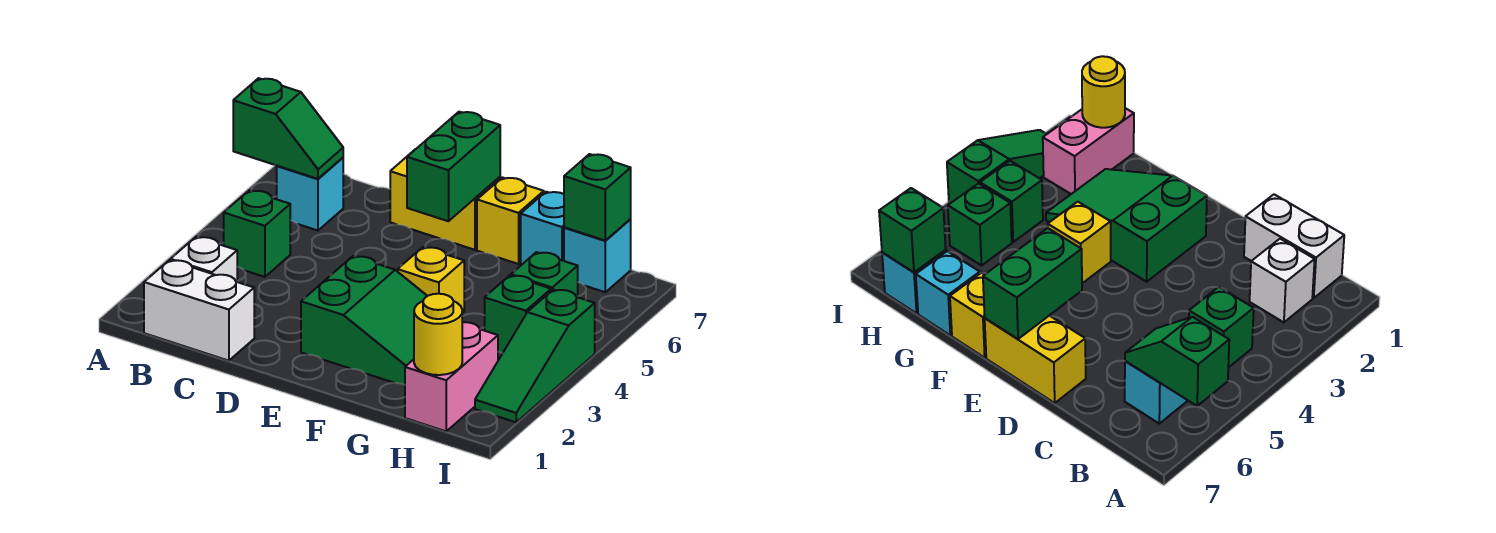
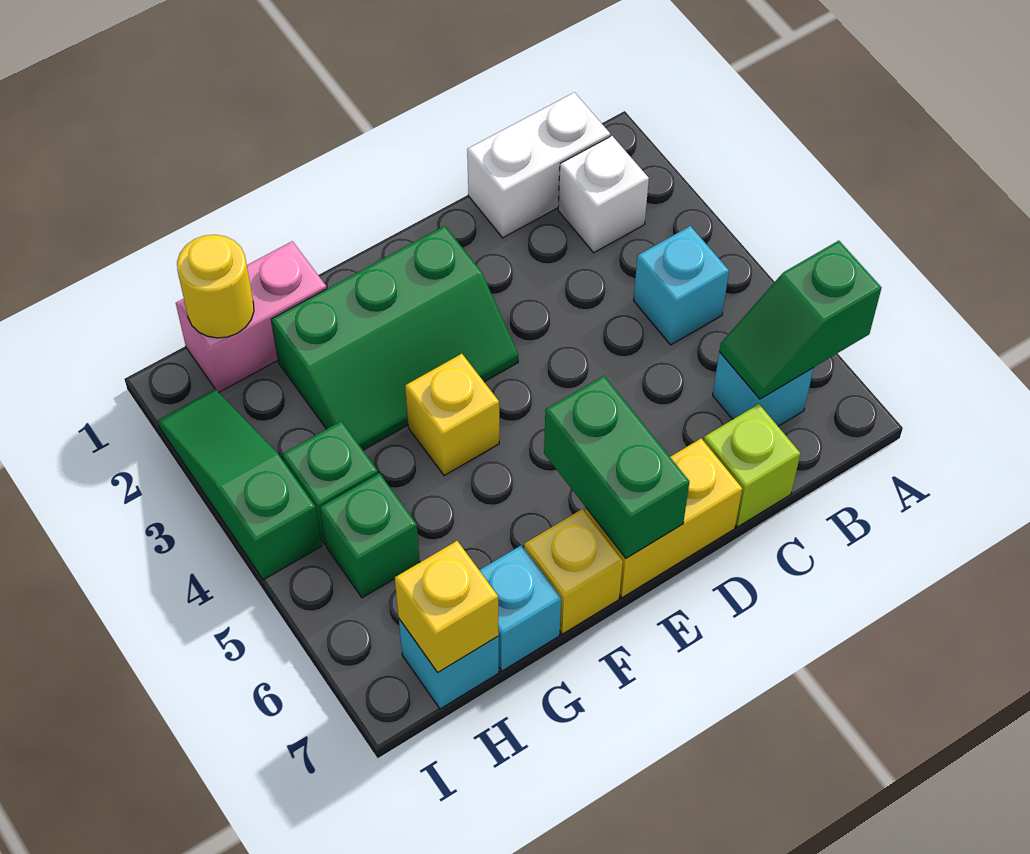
green 1x1 brick [224,191,290,277] -> cyan 1x1 brick [634,226,729,345]
none -> lime 1x1 brick [703,404,800,527]
green 2x3 slope [301,256,427,385] -> green 2x3 slope turned to [271,226,518,450]
pink 1x2 brick [405,322,498,431] -> pink 1x2 brick turned to [176,241,327,393]
green 1x1 brick [564,154,631,240] -> yellow 1x1 brick [395,541,499,672]

